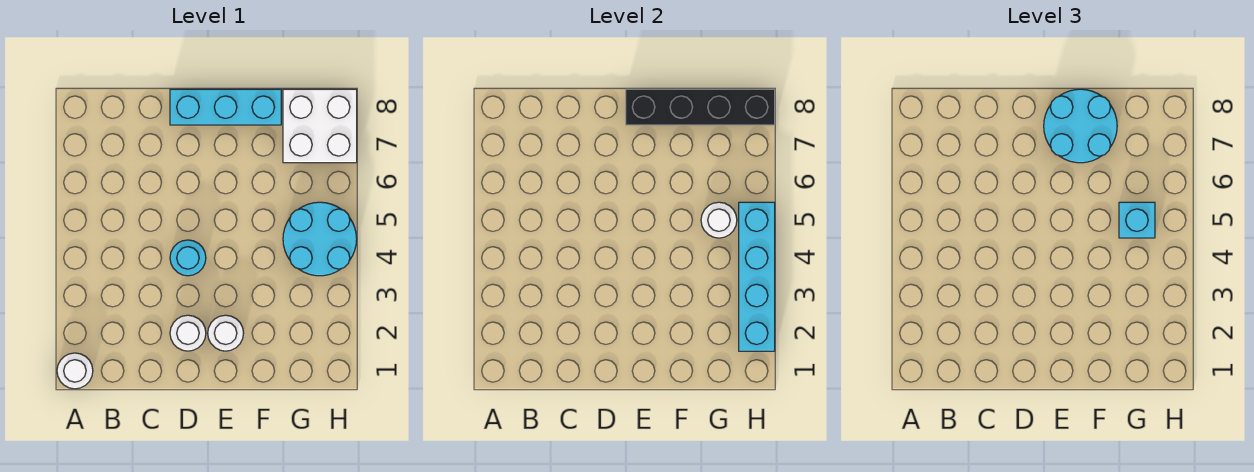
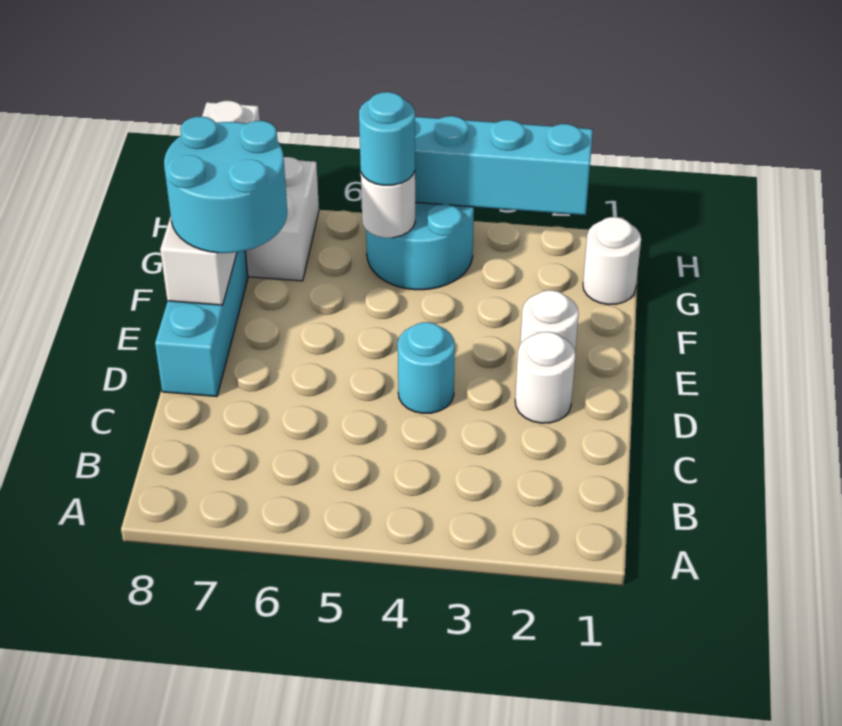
white 1x1 round brick [57,353,93,389] -> white 1x1 round brick moved to [583,217,641,305]
black 1x4 brick [626,89,775,125] -> white 1x4 brick [160,101,260,305]
cyan 1x1 brick [1119,202,1155,238] -> cyan 1x1 round brick [359,92,415,185]

